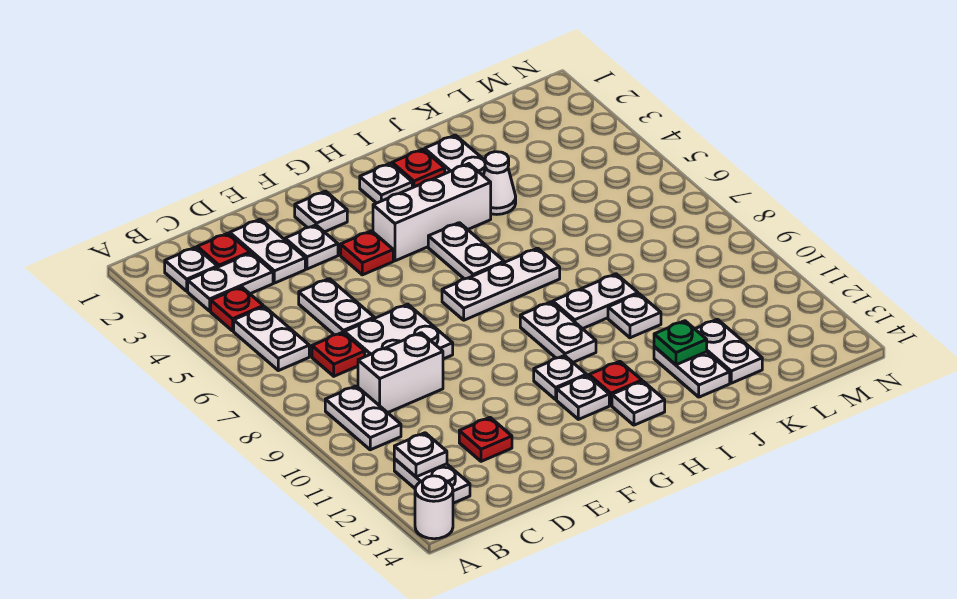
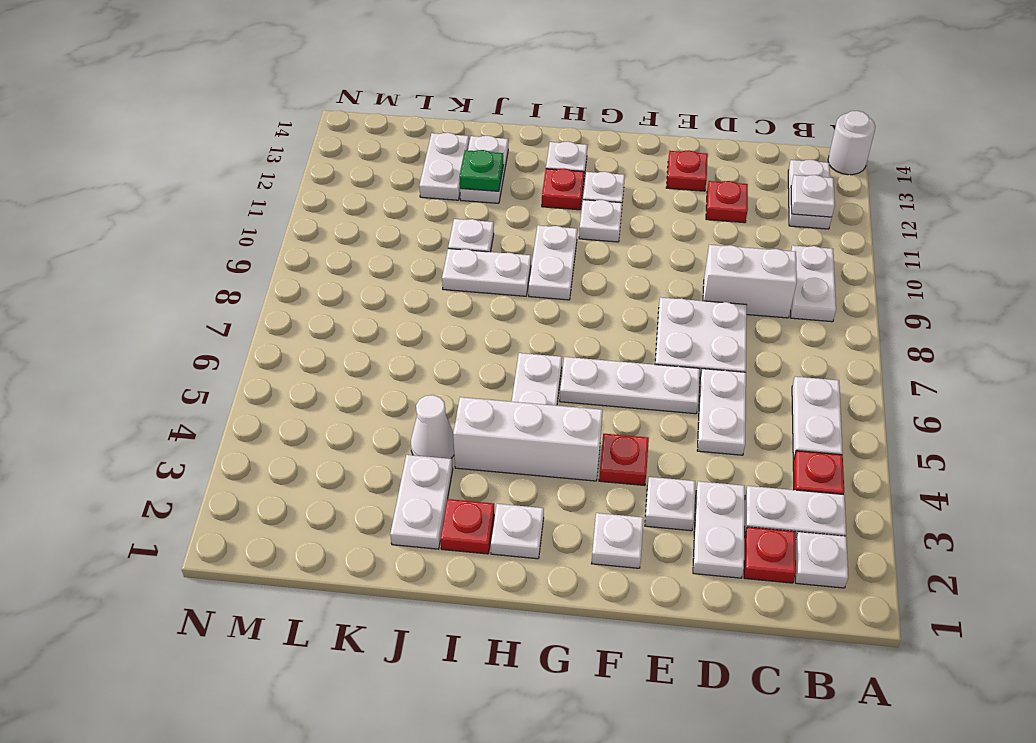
red 1x1 plate [312,332,365,376] -> red 1x1 plate moved to [666,150,708,191]
white 1x3 plate [442,248,560,320] -> white 1x3 plate moved to [560,357,700,414]

